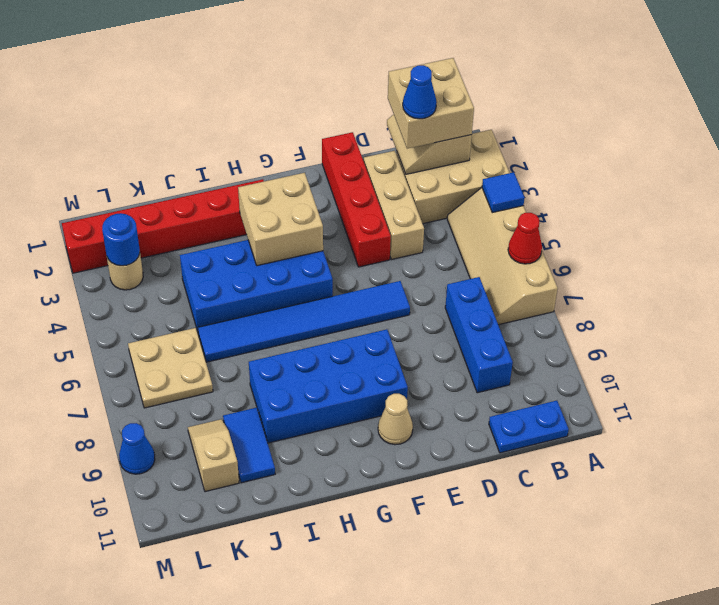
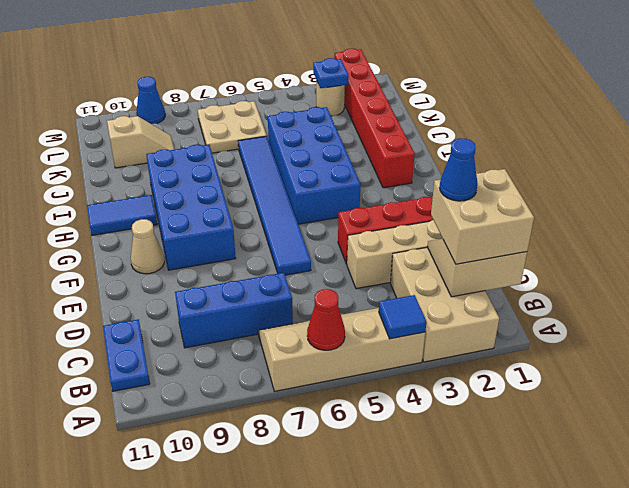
tan 2x2 brick [238,173,323,266] -> none
blue 1x2 tile [223,408,275,483] -> blue 1x2 tile moved to [87,195,157,235]
blue 1x1 round brick [102,213,140,266] -> blue 1x1 plate [313,58,348,88]

